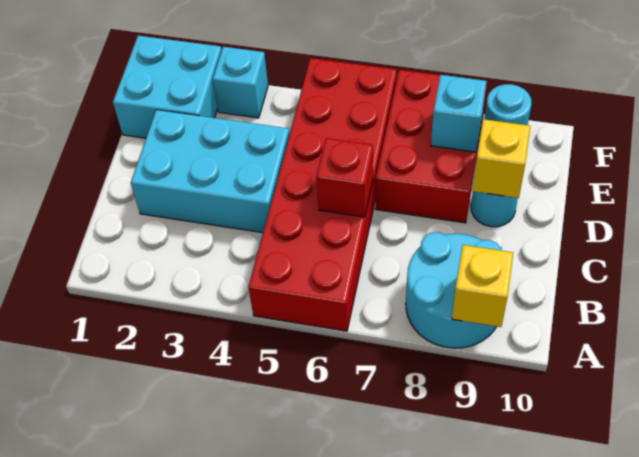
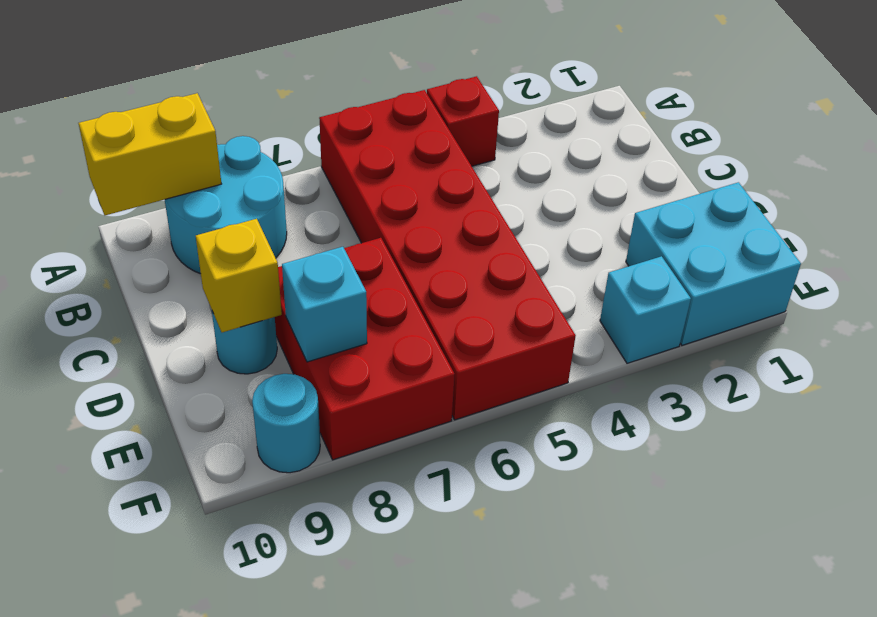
yellow 1x1 brick [452,245,513,327] -> yellow 1x2 brick [78,93,221,215]
cyan 2x3 brick [131,110,289,233] -> none
red 1x1 brick [316,138,373,217] -> red 1x1 brick moved to [427,76,499,166]

